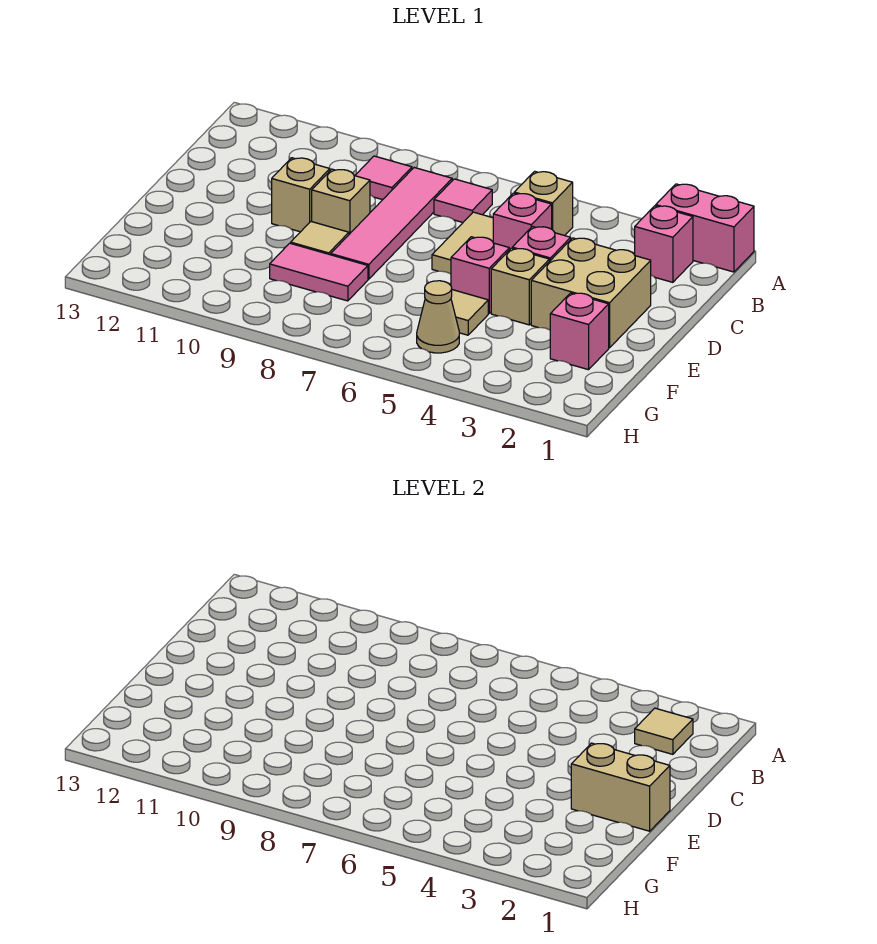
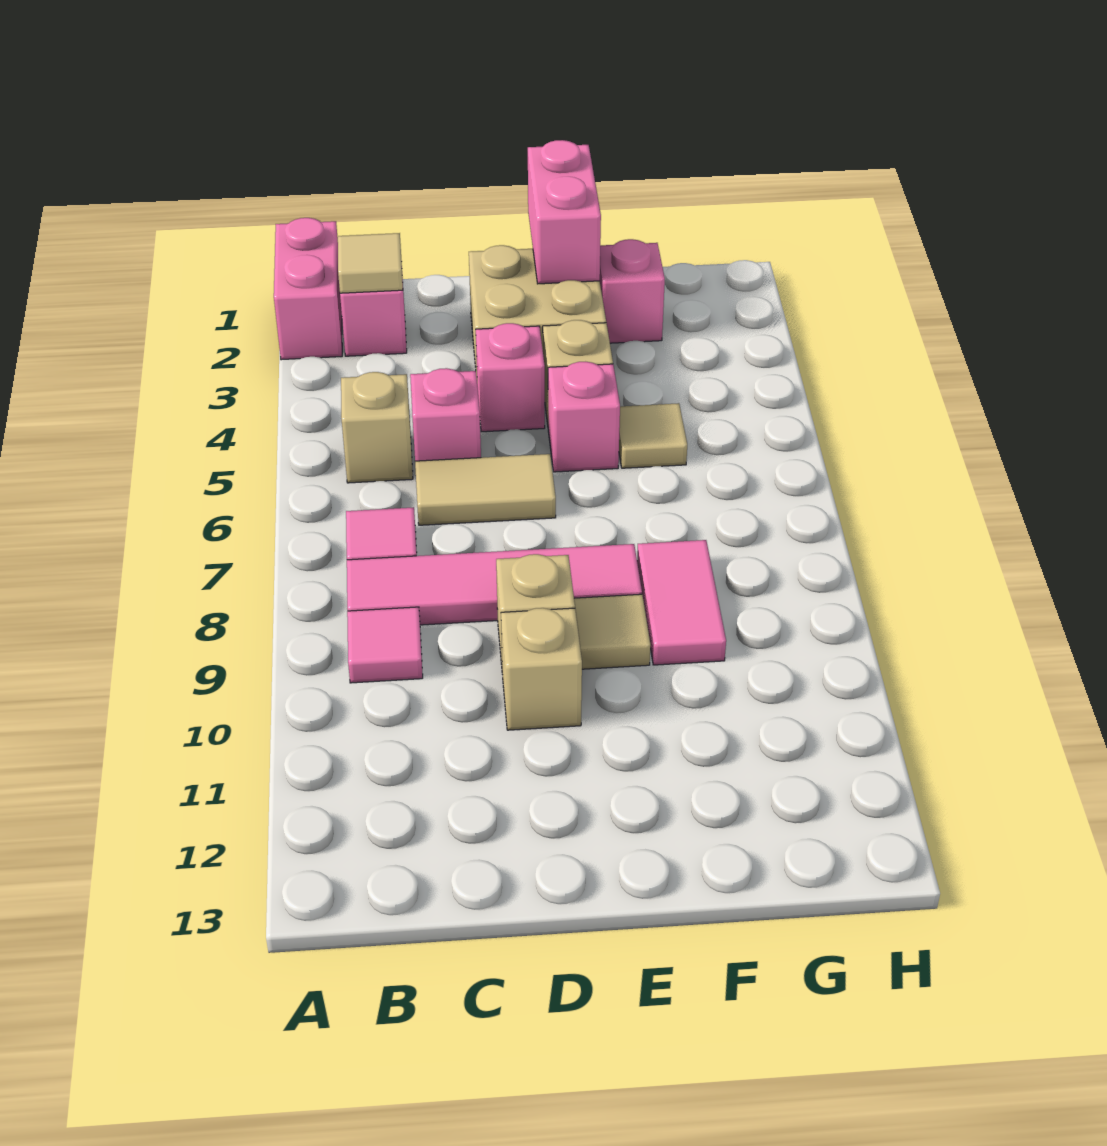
tan 1x2 brick [571,743,670,831] -> pink 1x2 brick [528,140,601,284]
tan 1x1 cone [417,281,459,353] -> none

